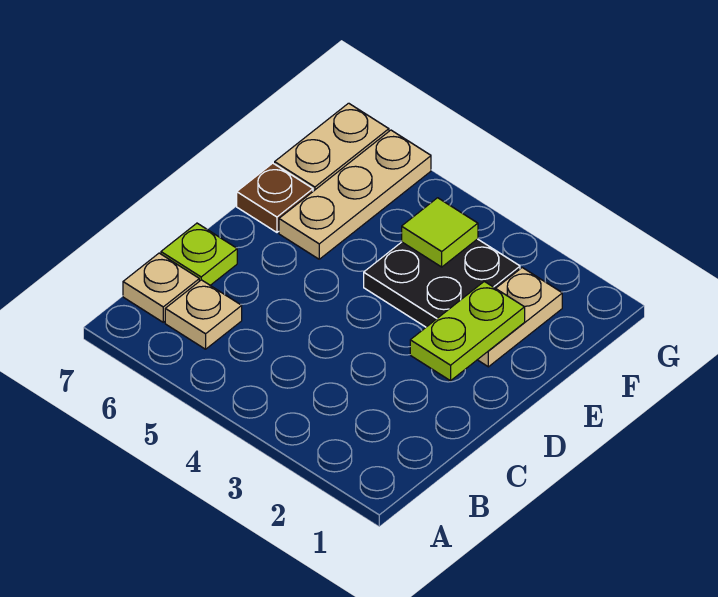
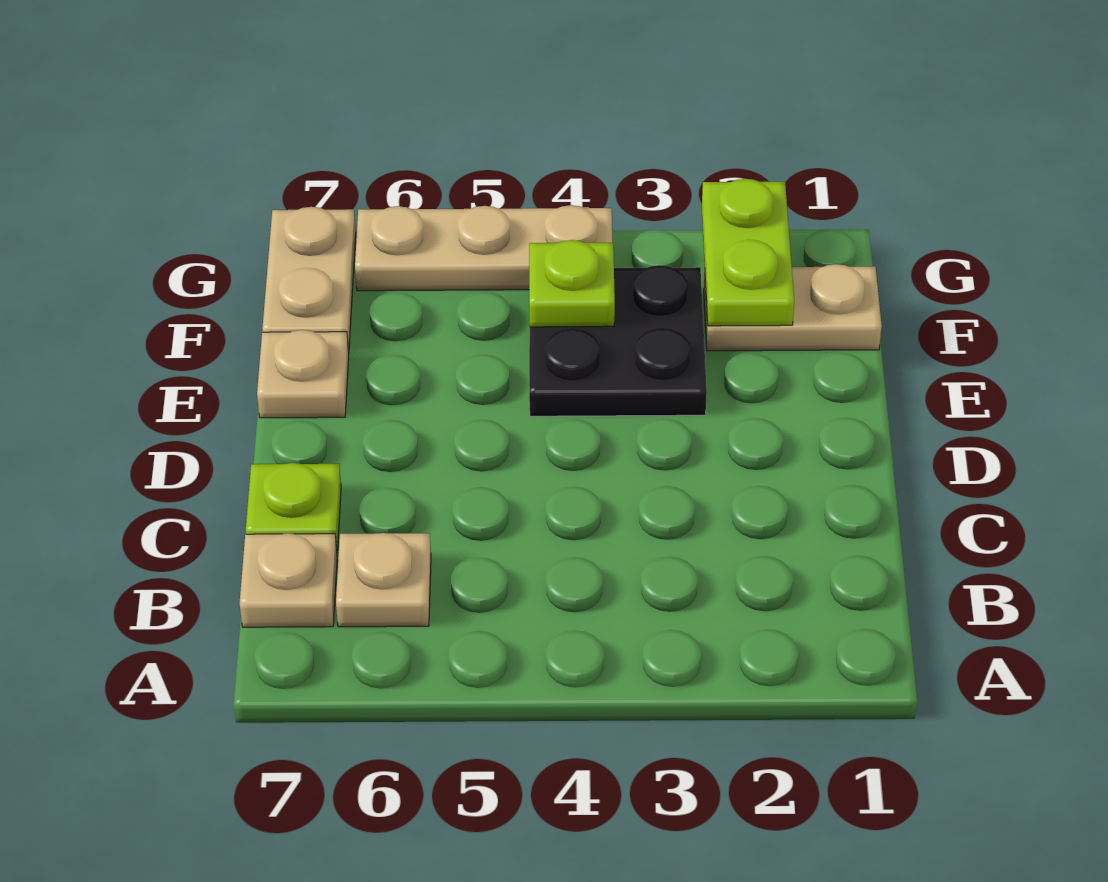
lime 1x2 plate [410,281,525,381] -> lime 1x2 plate moved to [702,179,794,326]
tan 1x2 plate [478,268,562,367] -> tan 1x2 plate turned to [704,264,882,351]
tan 1x3 plate [279,130,431,259] -> tan 1x3 plate turned to [355,205,612,291]
brown 1x1 plate [237,163,313,232] -> tan 1x1 plate [257,330,349,418]
lime 1x1 tile [402,198,478,267] -> lime 1x1 plate [529,240,615,327]

